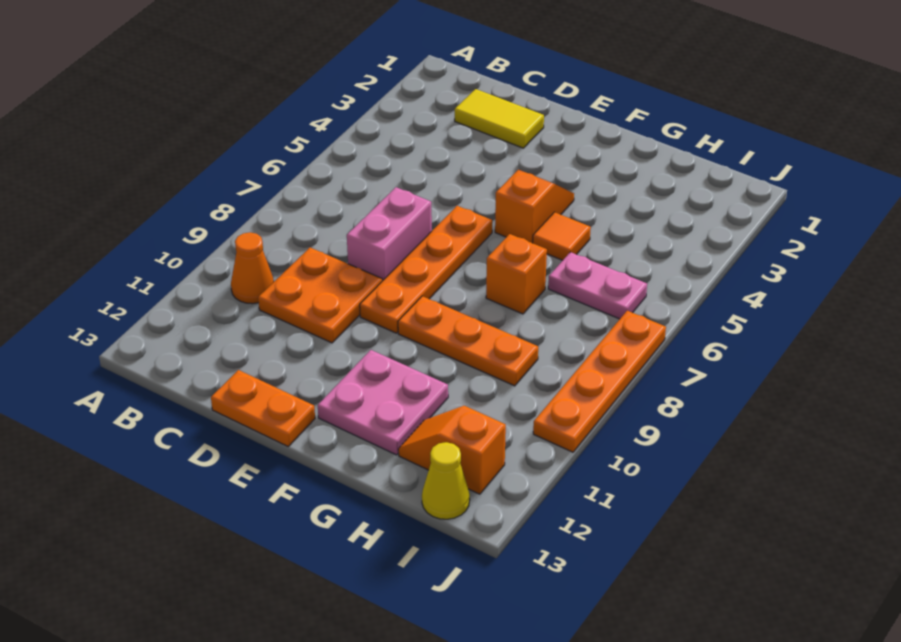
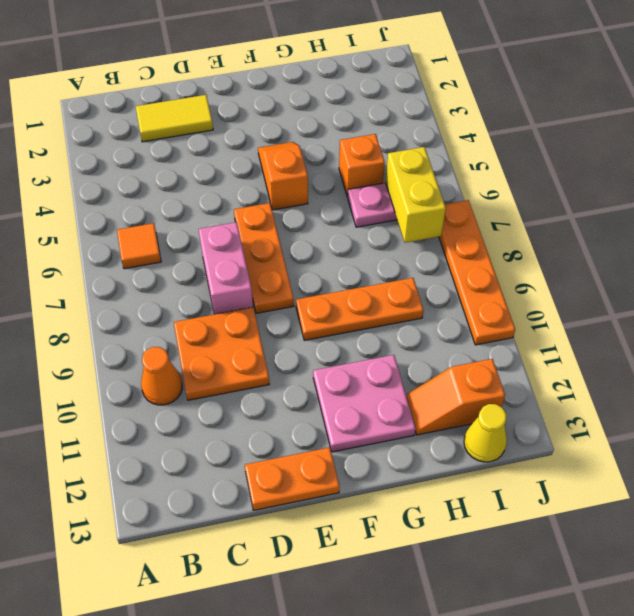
orange 1x4 plate [360,206,492,333] -> orange 1x3 plate [234,203,294,313]
orange 1x1 tile [533,212,591,260] -> orange 1x1 tile moved to [117,223,161,269]
orange 1x1 brick [486,234,547,314] -> orange 1x1 brick moved to [339,134,385,197]
none -> yellow 1x2 brick [386,147,446,243]

